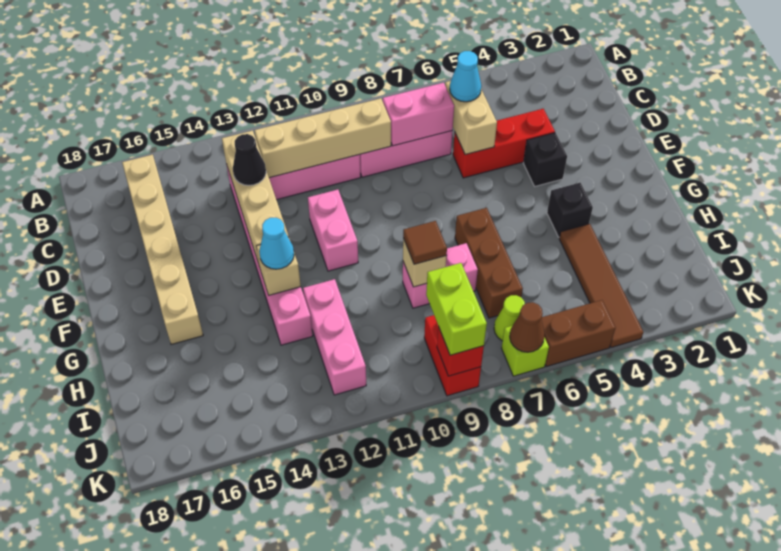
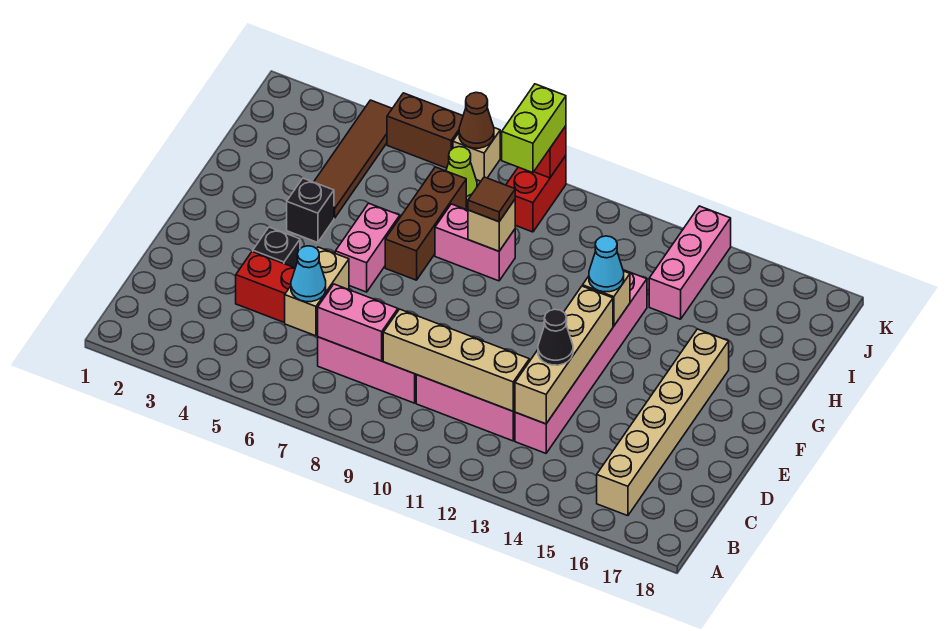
pink 1x2 brick [308,190,358,271] -> pink 1x2 brick moved to [335,203,400,292]
pink 1x3 brick [303,279,366,395] -> pink 1x3 brick moved to [649,206,731,319]
lime 1x1 brick [502,326,549,376] -> tan 1x1 brick [453,128,500,181]

